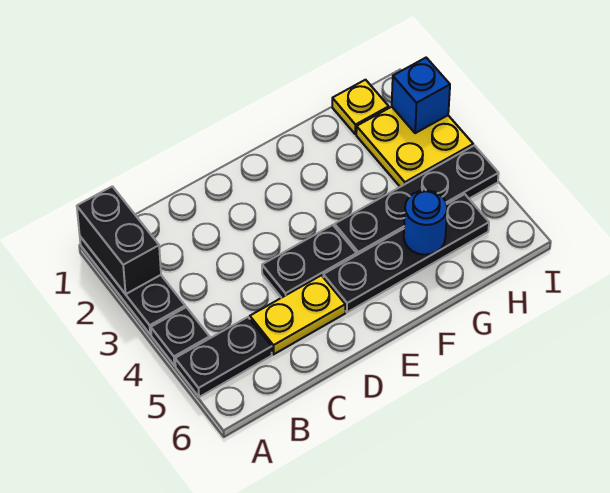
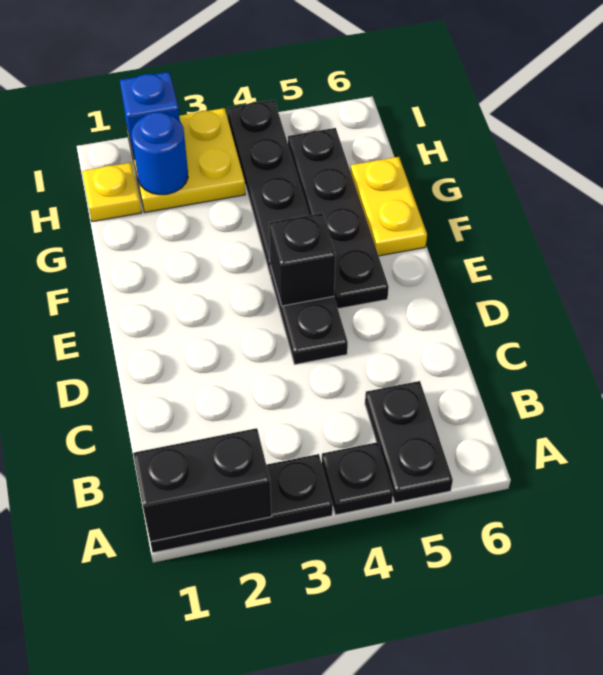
yellow 1x2 plate [250,275,345,354] -> yellow 1x2 plate moved to [350,157,427,256]
none -> black 1x1 brick [269,213,336,306]
blue 1x1 round brick [404,190,447,255] -> blue 1x1 round brick moved to [132,112,188,195]

